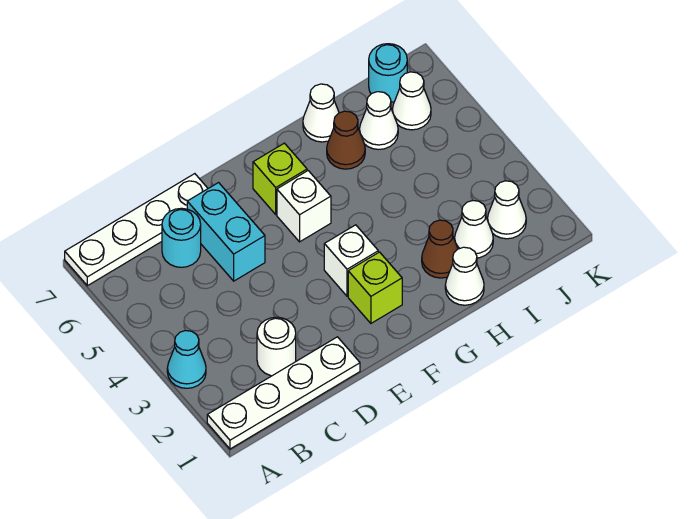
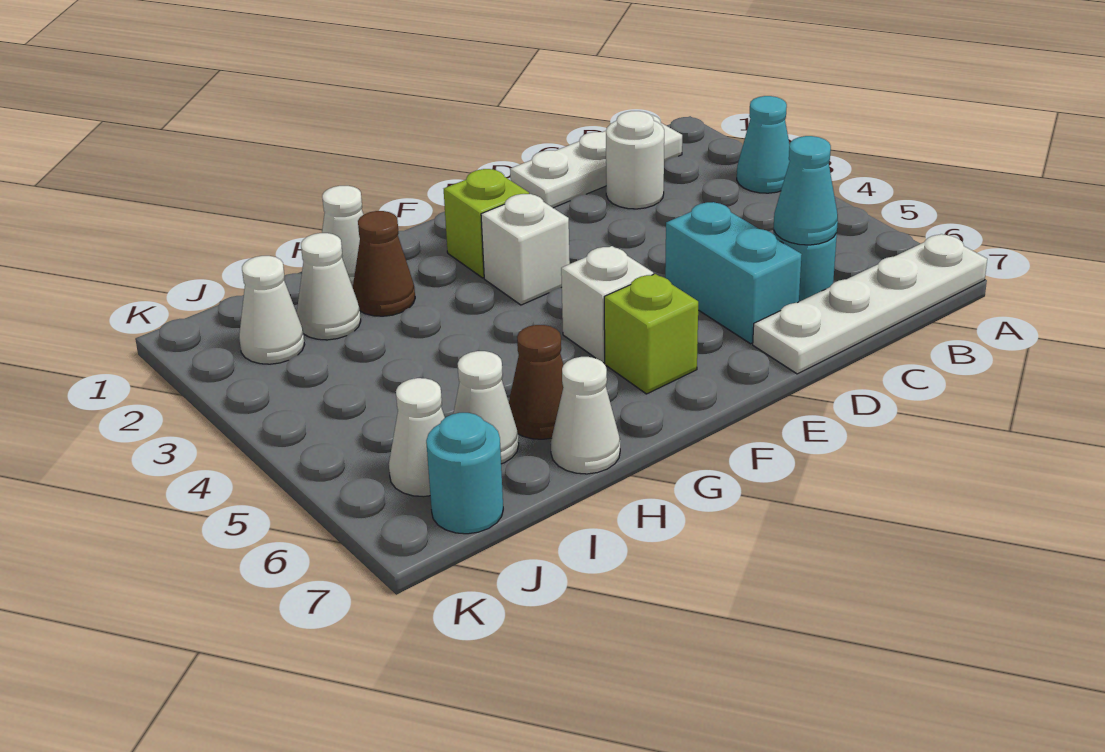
white 1x4 plate [207,337,360,449] -> white 1x3 plate [510,115,682,208]
none -> cyan 1x1 cone [774,136,838,245]

